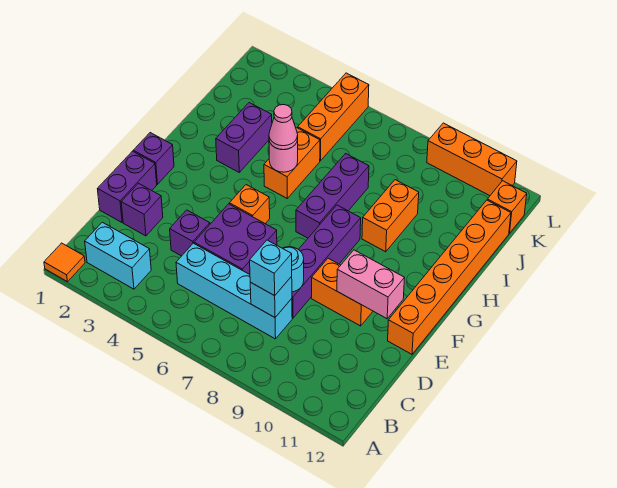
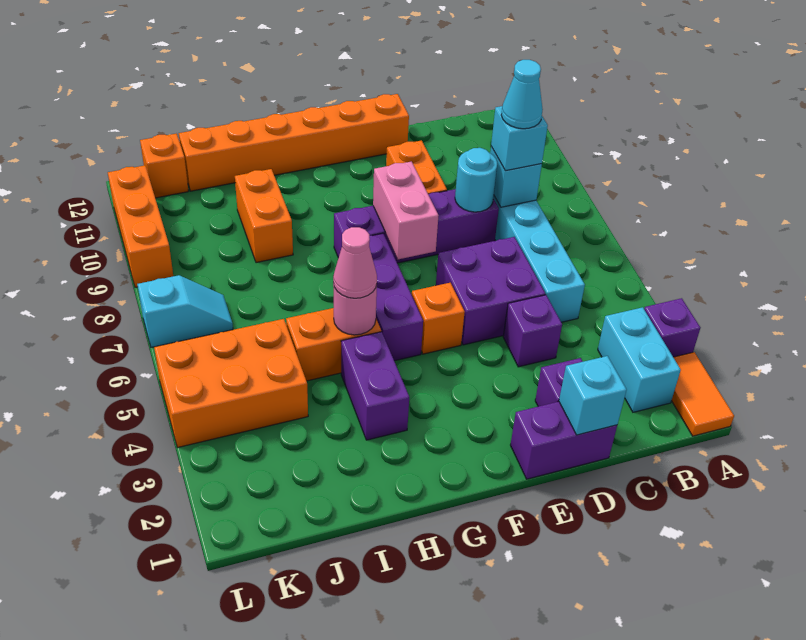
orange 1x1 tile [44,243,85,282] -> orange 1x2 tile [671,352,734,436]
none -> cyan 1x1 cone [501,60,543,129]
none -> cyan 1x1 brick [559,356,626,435]
pink 1x2 brick [337,250,405,319] -> pink 1x2 brick moved to [373,162,439,259]
purple 1x1 brick [133,133,174,184] -> purple 1x1 brick moved to [644,298,700,357]
purple 1x3 brick [296,154,369,238] -> purple 1x3 brick turned to [369,233,423,361]
purple 1x2 brick [216,103,272,172] -> purple 1x2 brick turned to [341,332,409,440]
orange 1x2 brick [362,180,419,252] -> orange 1x2 brick turned to [235,169,293,263]
orange 1x3 brick [298,73,369,161] -> orange 2x3 brick [154,319,308,448]
none -> cyan 1x2 slope [137,275,233,347]

